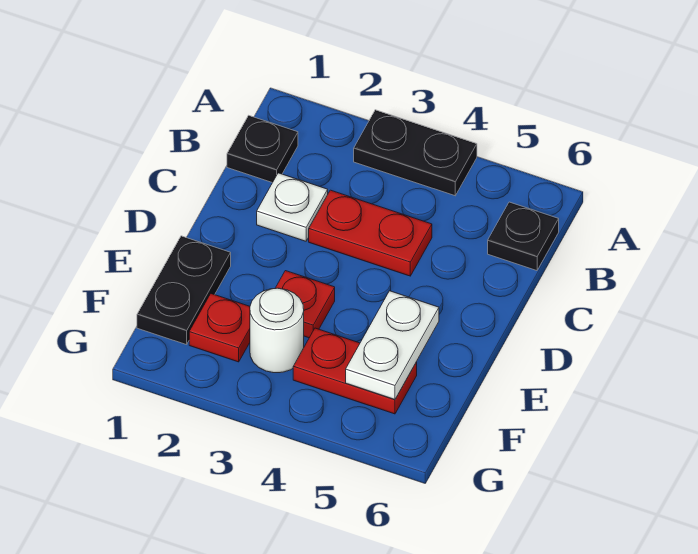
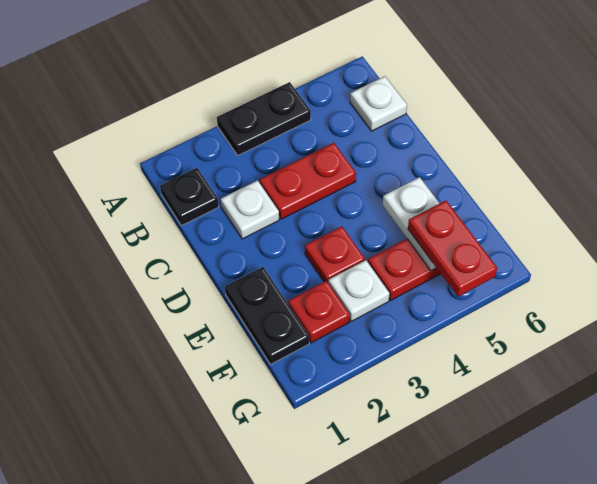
black 1x1 plate [488,202,559,271] -> white 1x1 plate [350,76,407,131]
white 1x1 round brick [250,288,304,373] -> white 1x1 plate [328,260,390,321]
none -> red 1x2 plate [408,200,497,297]

